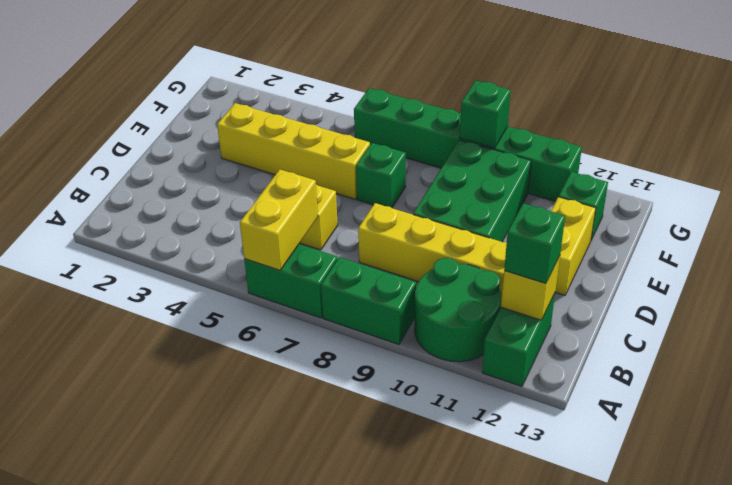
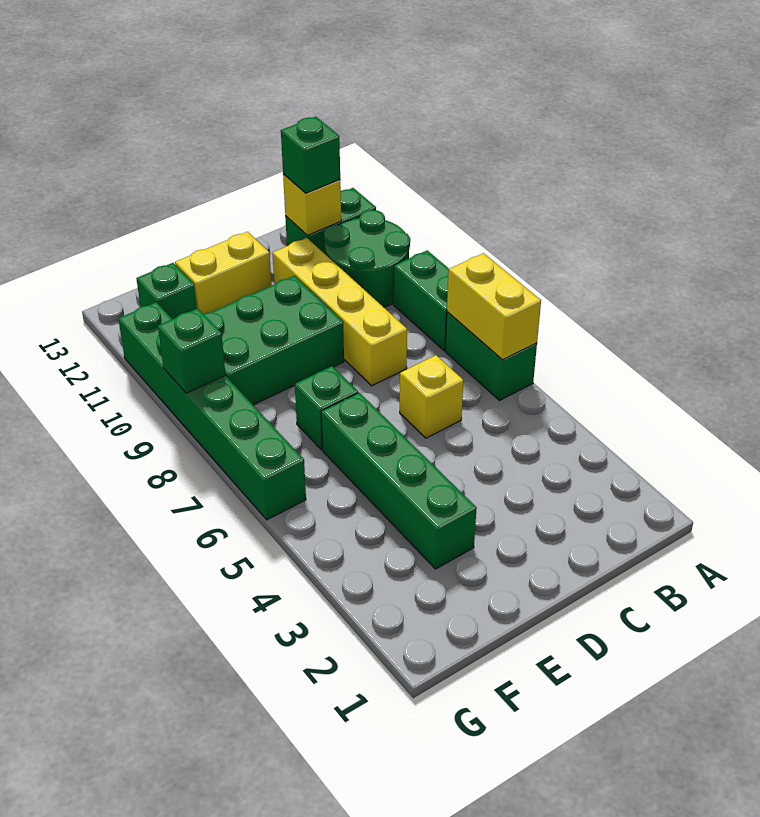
yellow 1x2 brick [240,170,318,270] -> yellow 1x2 brick turned to [447,253,541,360]
yellow 1x4 brick [217,103,370,199] -> green 1x4 brick [321,393,477,569]

